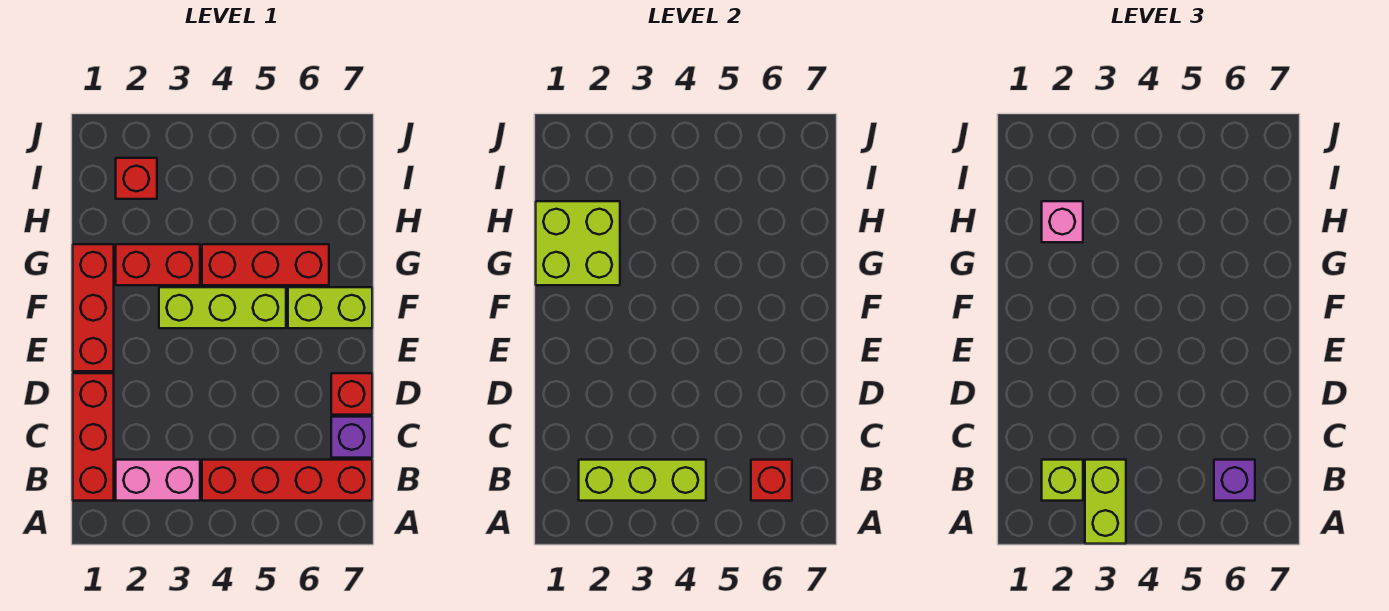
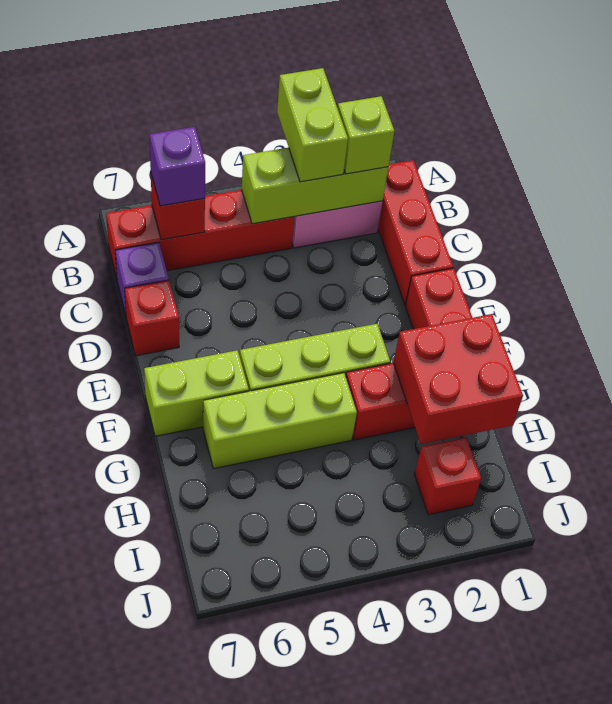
lime 2x2 brick [536,201,620,285] -> red 2x2 brick [393,314,523,444]
red 1x3 brick [202,244,329,285] -> lime 1x3 brick [203,373,357,469]
pink 1x1 brick [1042,201,1083,242] -> none

